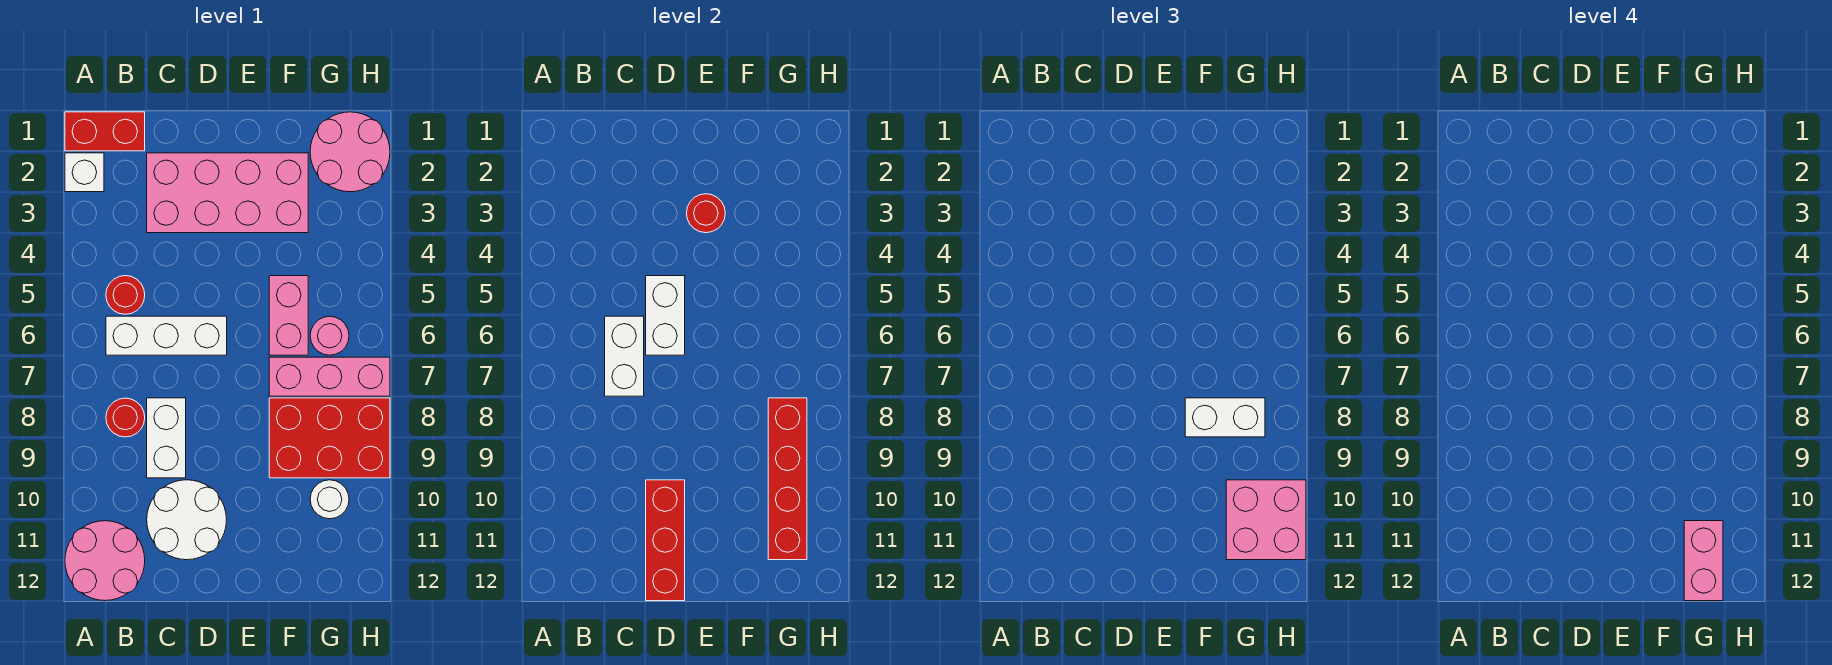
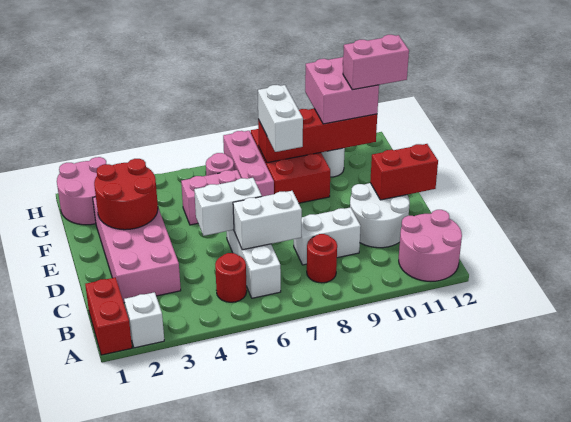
red 1x3 brick [646,480,685,601] -> red 1x2 brick [370,144,438,200]
red 1x1 round brick [687,194,725,233] -> red 2x2 round brick [94,159,158,230]

